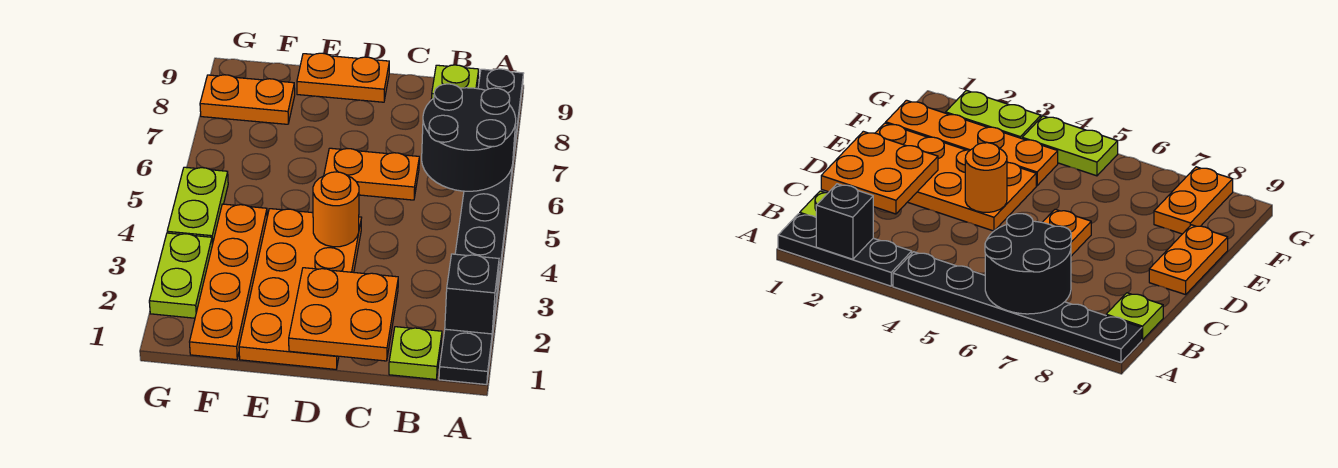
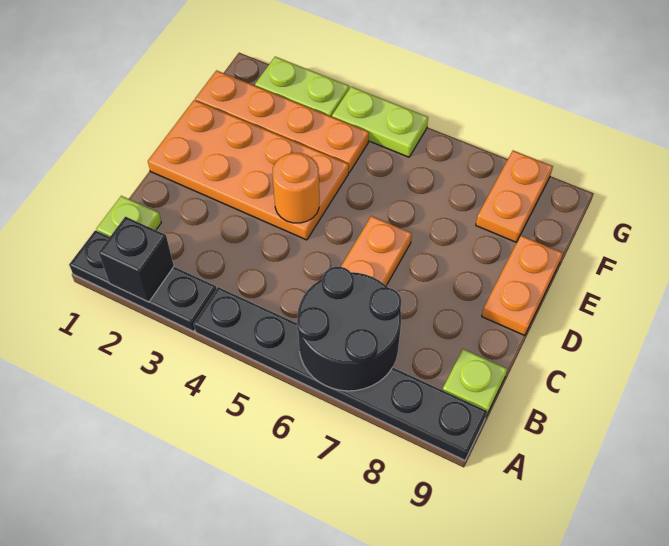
orange 2x2 plate [289,268,398,361] -> none

